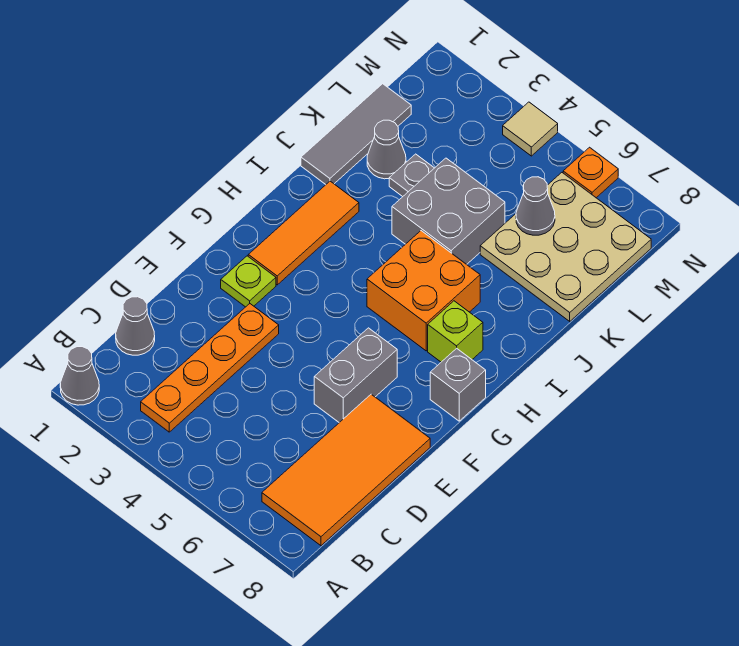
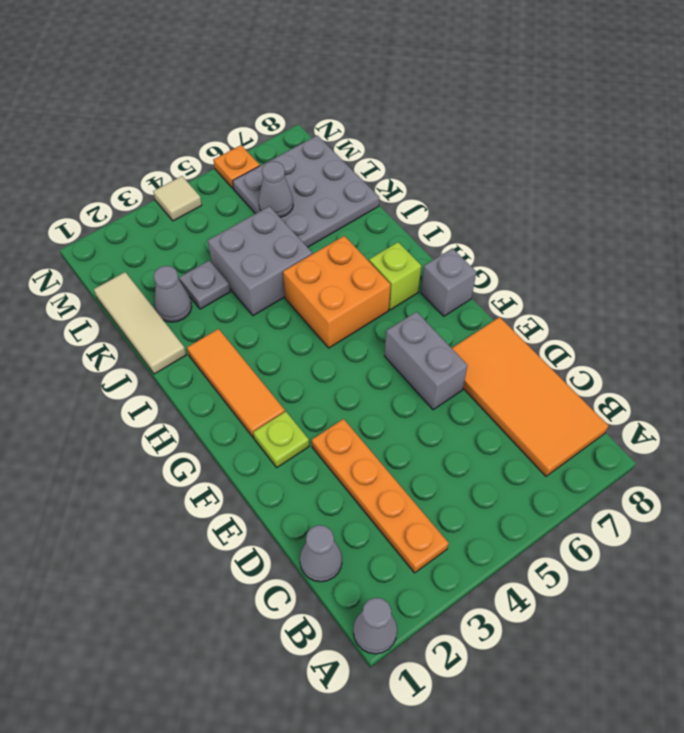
grey 1x3 tile [301,84,411,184] -> tan 1x3 tile [94,272,186,374]
tan 3x3 plate [480,173,651,321] -> grey 3x3 plate [233,135,379,247]

